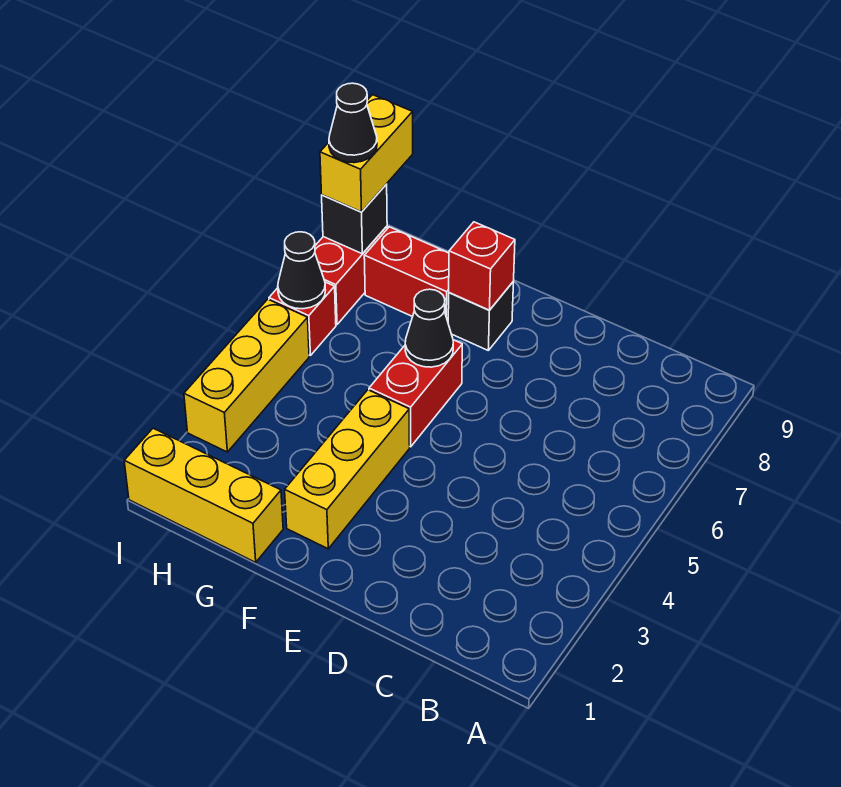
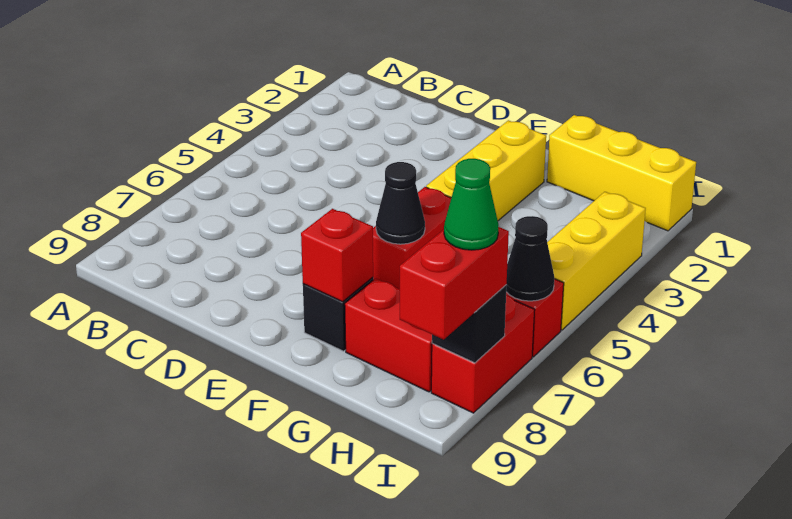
yellow 1x2 brick [320,95,413,212] -> red 1x2 brick [400,227,509,340]
black 1x1 cone [329,83,377,163] -> green 1x1 cone [444,159,498,250]

